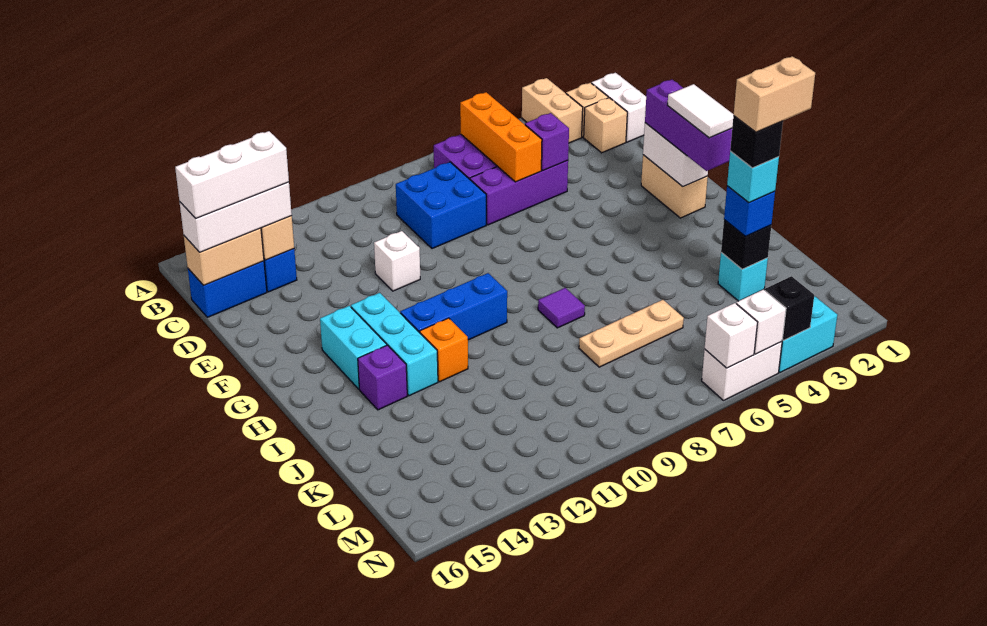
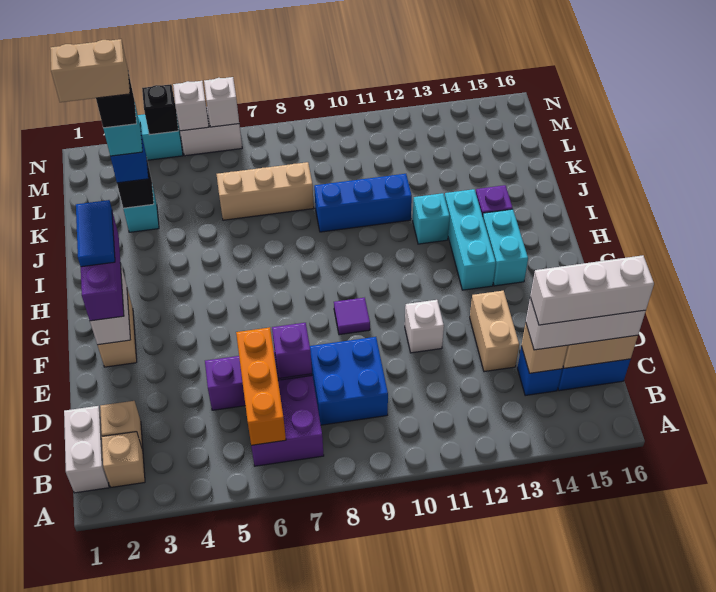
tan 1x2 brick [522,78,583,143] -> tan 1x2 brick moved to [470,291,519,372]
purple 1x1 brick [525,113,569,170] -> purple 1x1 brick moved to [272,323,312,378]
white 1x2 tile [668,84,734,138] -> blue 1x2 tile [76,200,115,267]
blue 1x3 brick [400,273,507,340] -> blue 1x3 brick moved to [314,174,412,232]
purple 1x1 tile [538,288,585,328] -> purple 1x1 tile moved to [334,298,370,335]
orange 1x1 brick [420,318,468,382] -> cyan 1x1 brick [413,193,450,244]
tan 1x3 plate [579,300,684,367] -> tan 1x3 brick [217,162,314,220]

